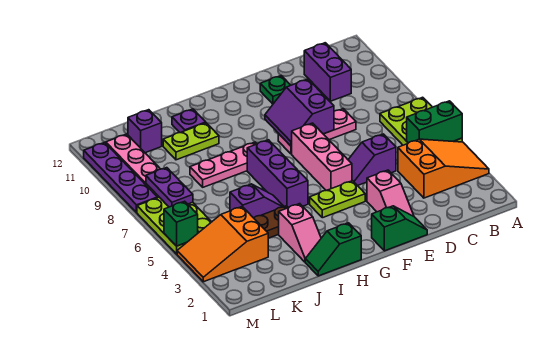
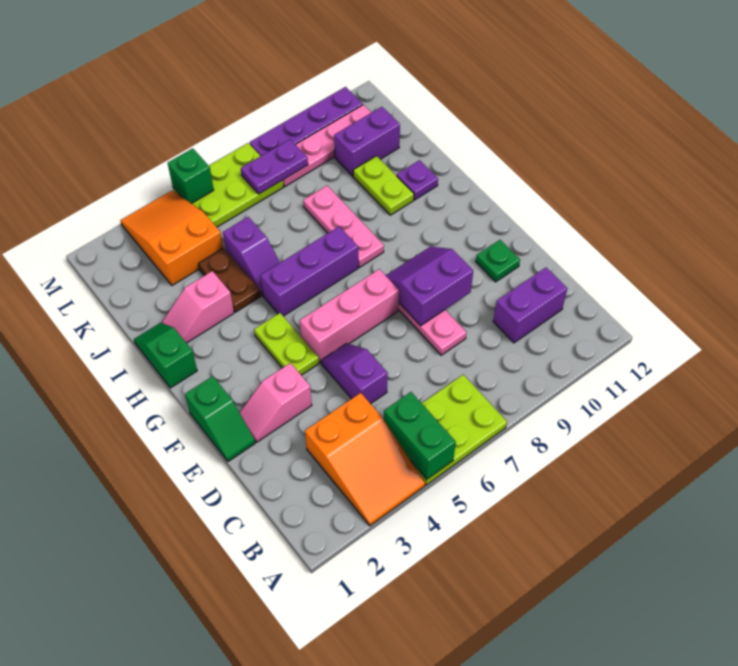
purple 1x1 brick [128,110,162,153] -> purple 1x2 brick [334,107,400,176]

